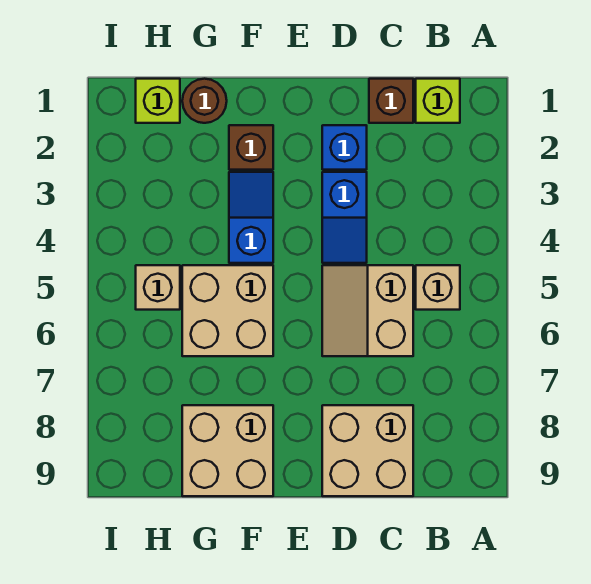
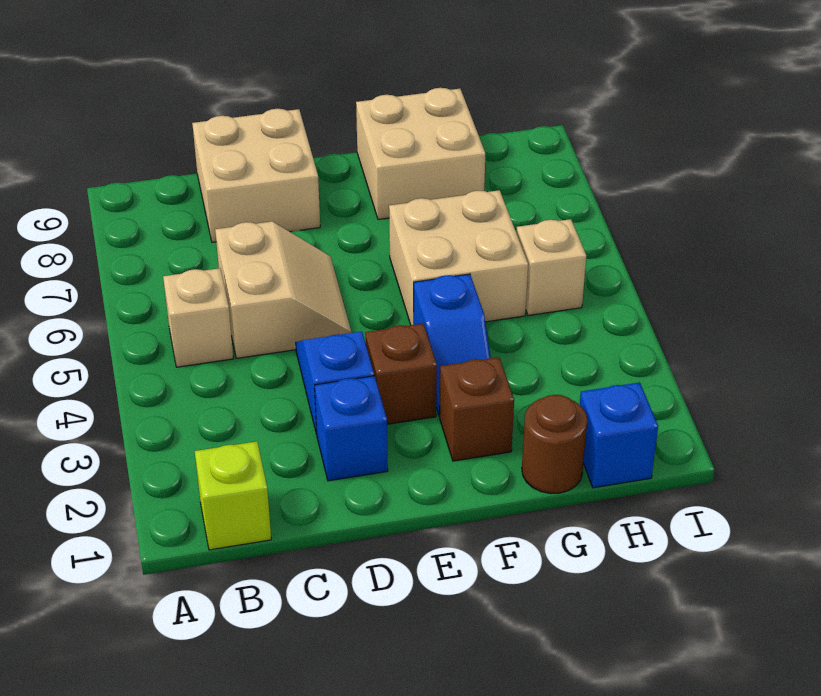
brown 1x1 brick [369,79,413,123] -> brown 1x1 brick moved to [365,324,437,424]
lime 1x1 brick [136,79,180,123] -> blue 1x1 brick [580,382,658,488]

